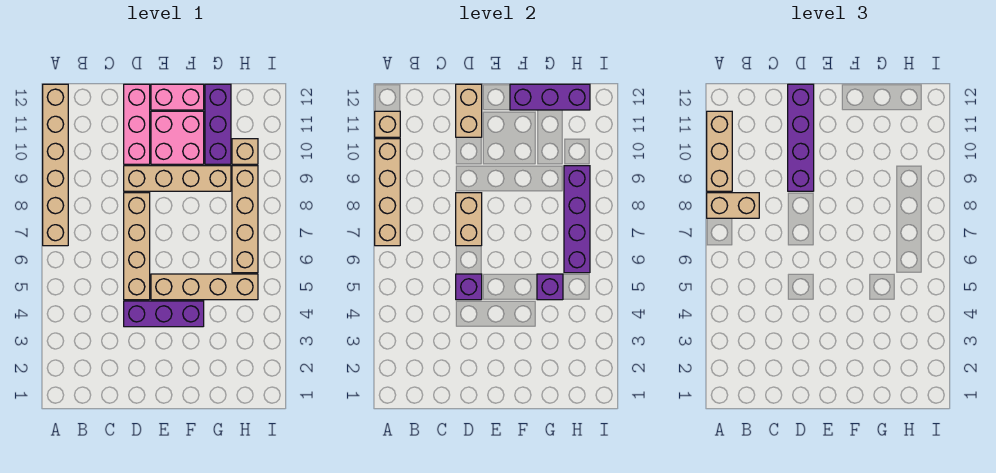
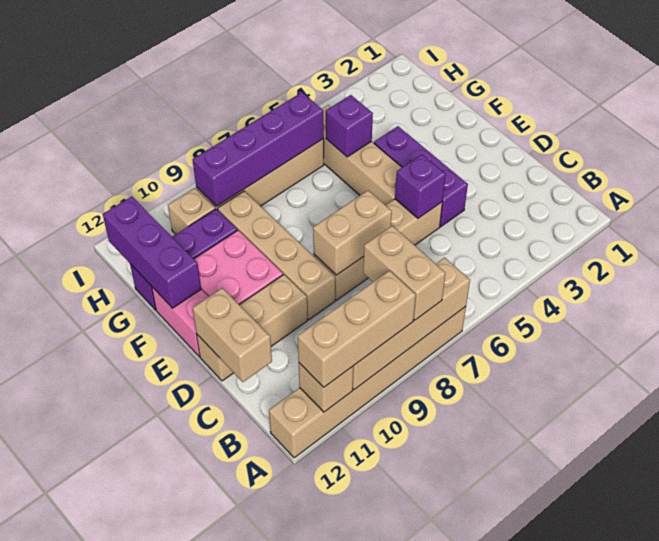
purple 1x4 brick [788,84,814,191] -> none
pink 1x3 brick [124,84,150,164] -> tan 1x3 brick [197,275,307,381]
tan 1x2 brick [456,84,482,137] -> tan 1x2 brick turned to [193,288,272,382]

